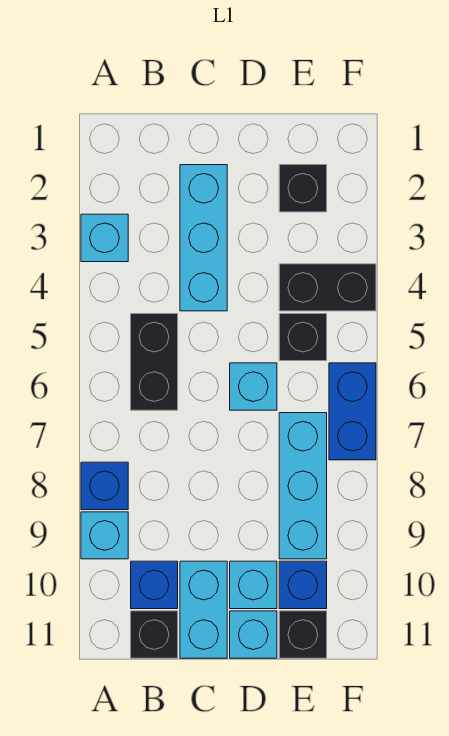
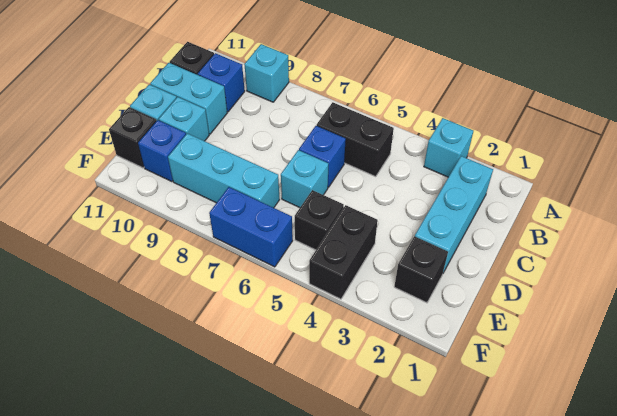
blue 1x1 brick [81,462,128,510] -> blue 1x1 brick moved to [299,126,346,187]
cyan 1x3 brick [180,165,227,311] -> cyan 1x3 brick turned to [415,156,493,273]

